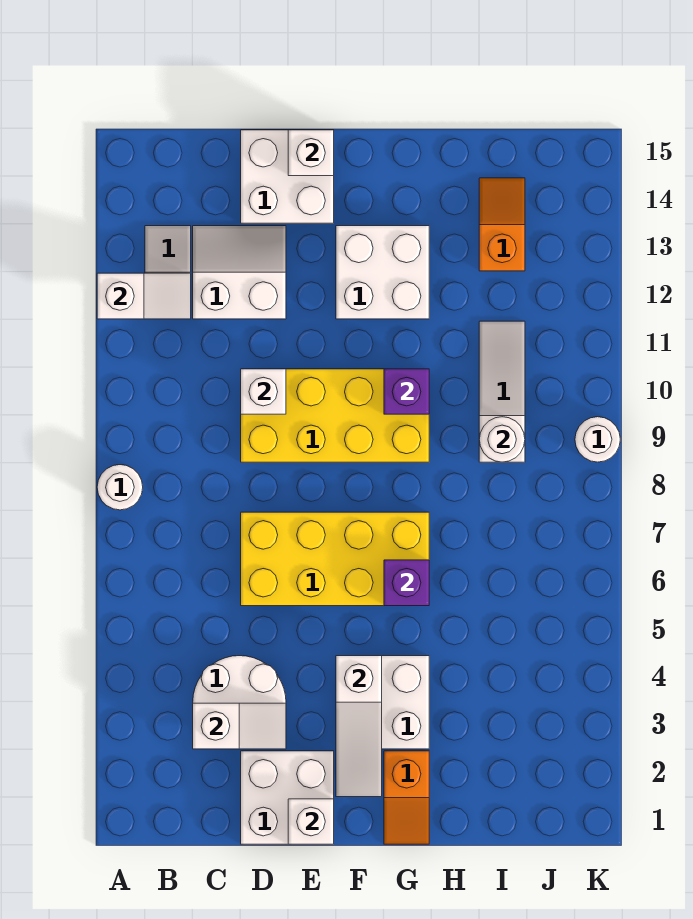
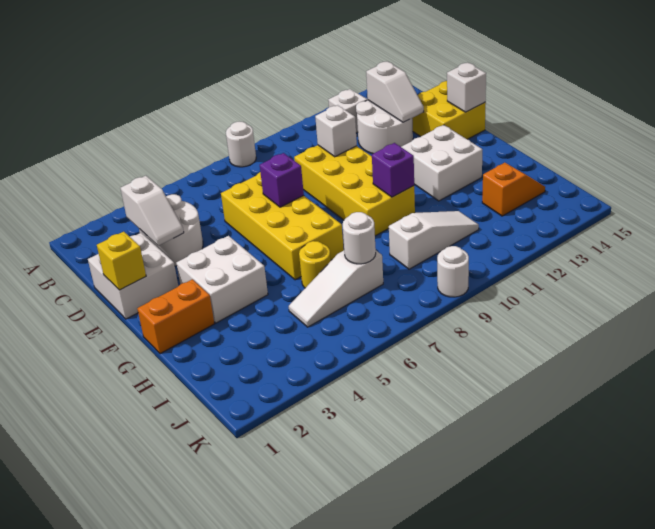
white 1x2 slope [97,273,191,319] -> white 1x2 slope moved to [366,62,424,122]
white 2x2 slope [193,226,286,319] -> white 2x2 round brick [356,100,413,154]
white 2x2 brick [241,130,334,223] -> yellow 2x2 brick [412,81,486,139]
white 1x1 brick [288,799,334,844] -> yellow 1x1 brick [97,232,146,290]
white 1x3 slope [336,656,382,797] -> white 1x3 slope moved to [289,251,383,327]
orange 1x2 slope [384,751,429,844] -> orange 1x2 brick [137,279,214,354]
purple 1x1 brick [384,560,429,606] -> purple 1x1 brick moved to [260,153,304,207]
none -> yellow 1x1 round brick [299,241,331,288]
white 1x1 round brick [479,417,525,462] -> white 1x1 round brick moved to [343,212,376,264]

